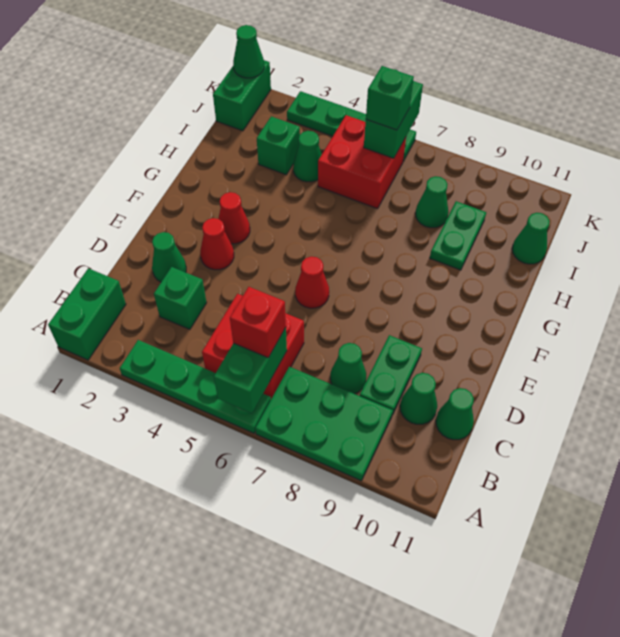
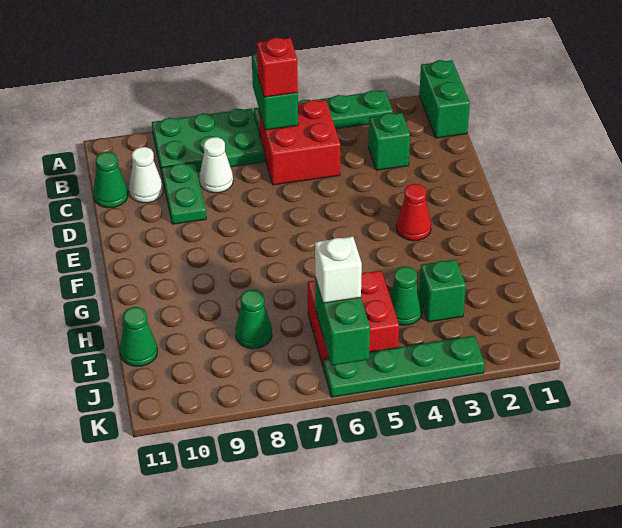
green 1x1 cone [330,343,366,394] -> white 1x1 cone [199,137,233,193]
green 1x1 cone [400,373,437,424] -> white 1x1 cone [129,147,163,203]
green 1x1 cone [152,232,186,282] -> none
red 1x1 cone [200,218,234,270] -> none
red 1x1 cone [295,257,329,308] -> none
green 1x2 plate [430,201,486,270] -> none
green 1x2 brick [213,60,271,131] -> none
green 1x1 brick [366,66,414,130] -> white 1x1 brick [315,236,362,303]
green 1x1 cone [233,25,264,78] -> none

